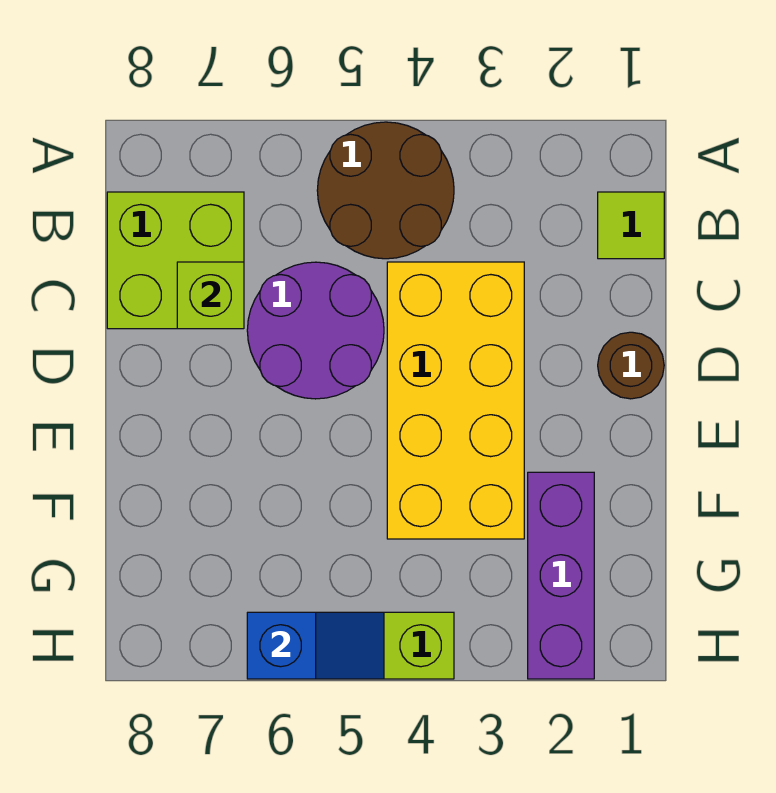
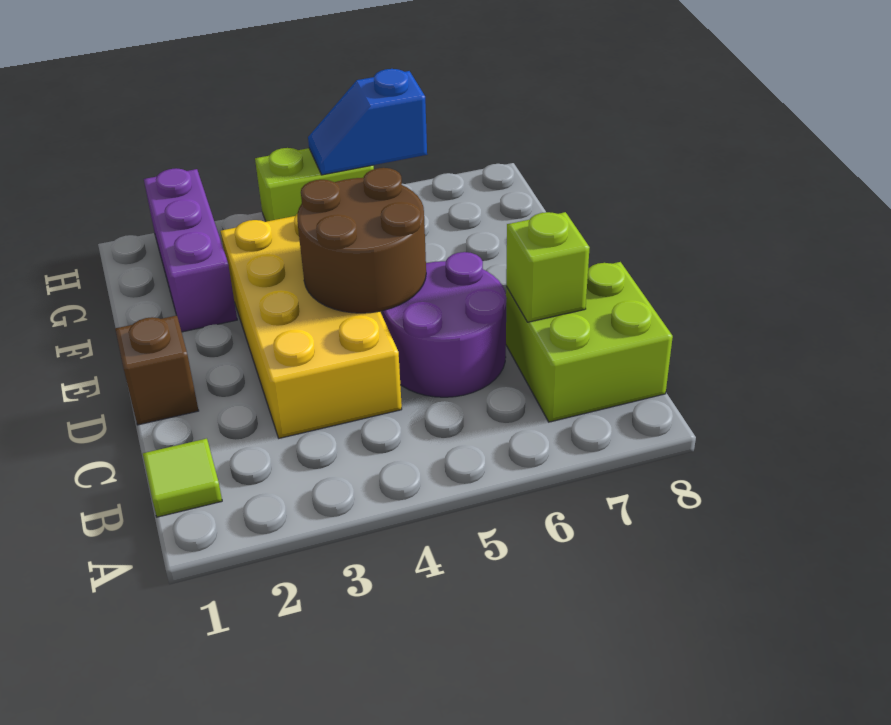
brown 2x2 round brick [317,122,454,259] -> brown 2x2 round brick moved to [297,168,426,313]
brown 1x1 round brick [598,332,664,399] -> brown 1x1 brick [115,315,199,425]

